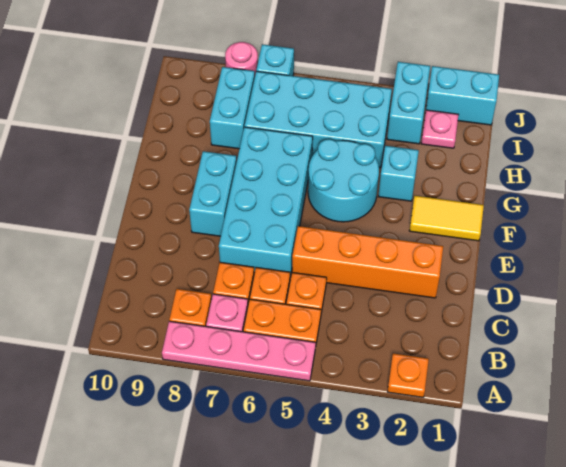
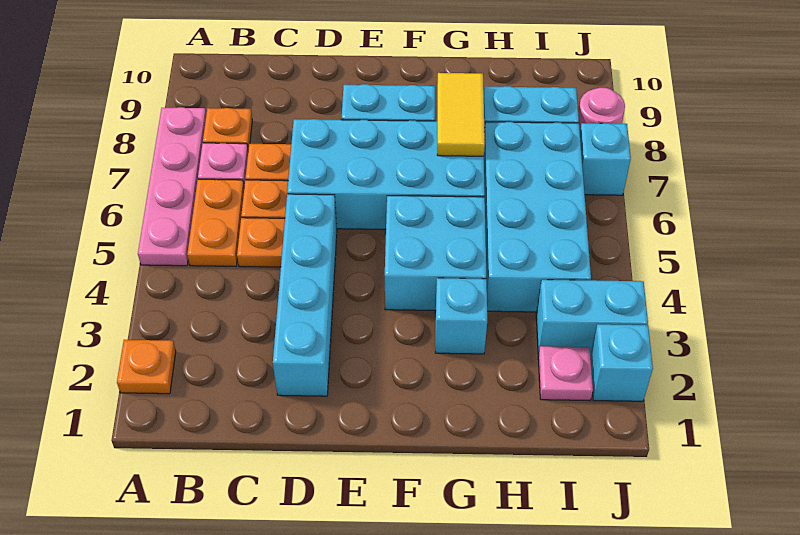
orange 1x4 brick [292,226,443,298] -> cyan 1x4 brick [273,194,337,396]
yellow 1x2 tile [409,196,484,241] -> yellow 1x2 tile moved to [437,73,485,156]
cyan 2x2 round brick [308,139,379,222] -> cyan 2x2 brick [385,196,486,310]
cyan 1x2 brick [426,66,499,125] -> cyan 1x1 brick [590,324,653,401]

